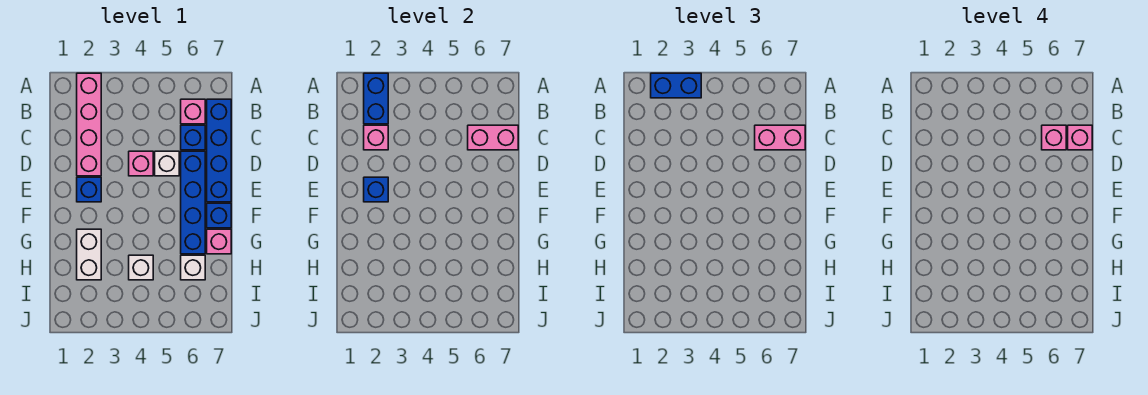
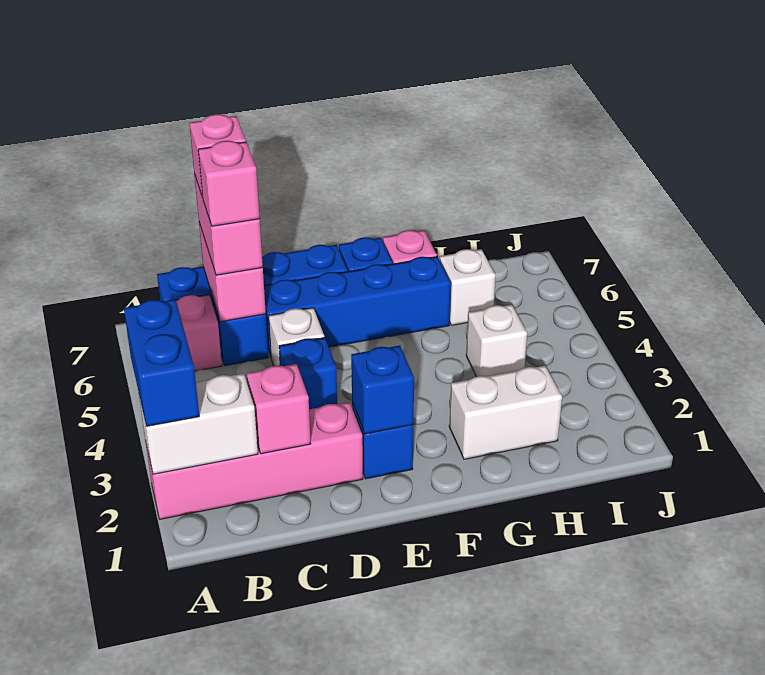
blue 1x2 brick [364,73,388,124] -> white 1x2 brick [139,373,258,474]
pink 1x1 brick [129,151,153,176] -> blue 1x1 brick [279,338,337,409]

